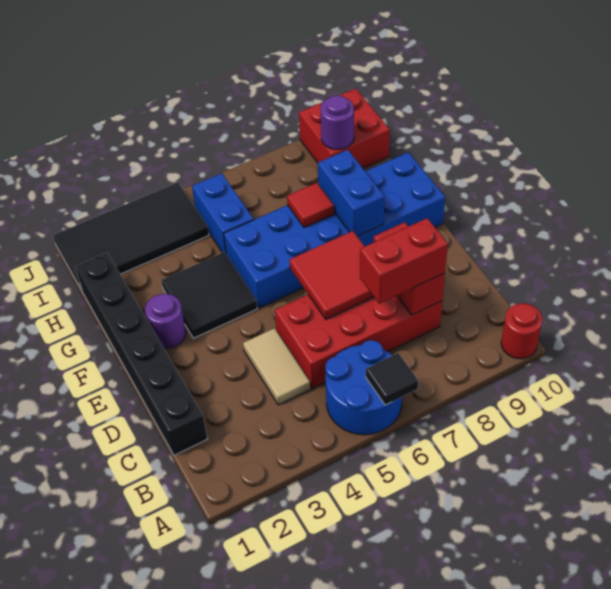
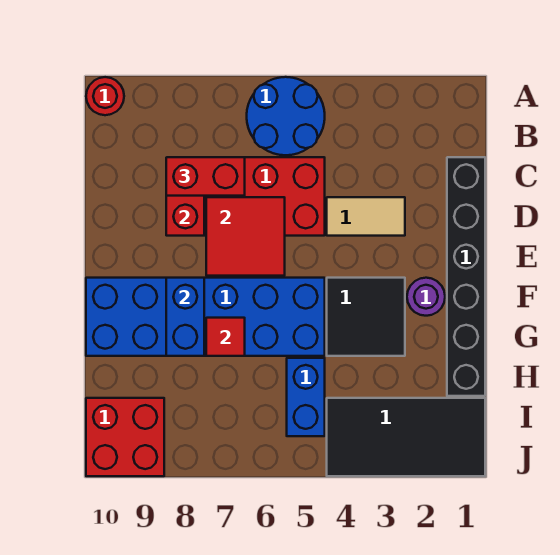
black 1x1 tile [366,353,418,405] -> none
tan 1x2 tile [243,328,310,405] -> tan 1x2 tile turned to [327,197,405,236]
purple 1x1 round brick [320,95,354,149] -> none

